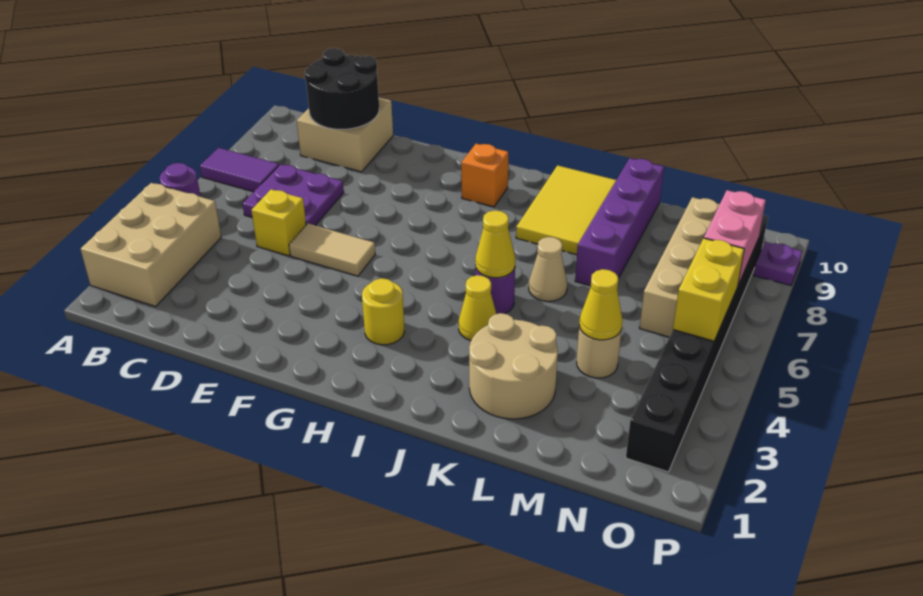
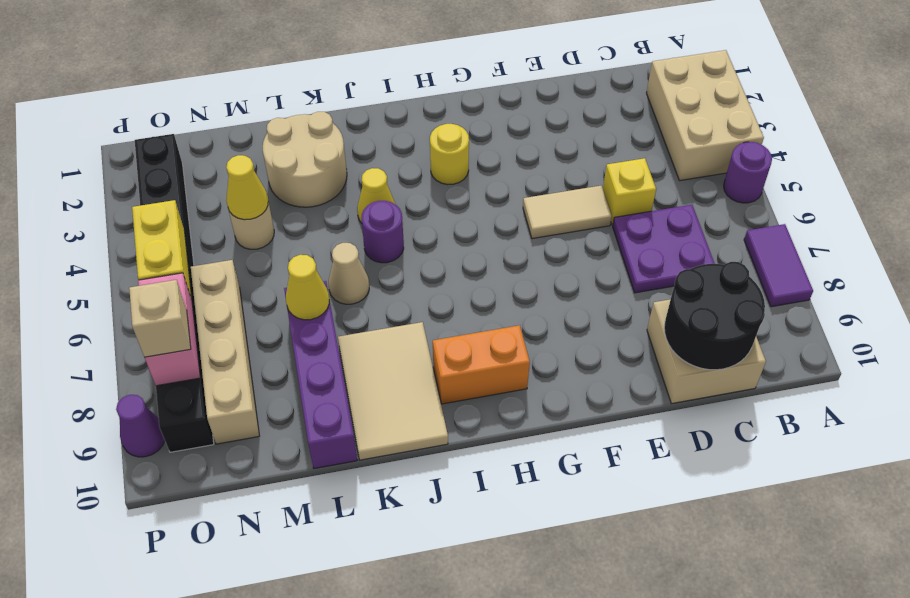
purple 1x2 tile [200,148,279,192] -> purple 1x2 tile turned to [744,224,813,307]
orange 1x1 brick [461,144,508,207] -> orange 1x2 brick [433,325,530,404]
yellow 1x1 cone [475,210,515,278] -> yellow 1x1 cone moved to [286,255,329,320]
yellow 2x3 tile [516,165,616,255] -> tan 2x3 tile [338,322,448,460]
none -> tan 1x1 brick [129,280,191,357]
purple 1x1 plate [754,242,802,285] -> purple 1x1 cone [116,395,165,457]

